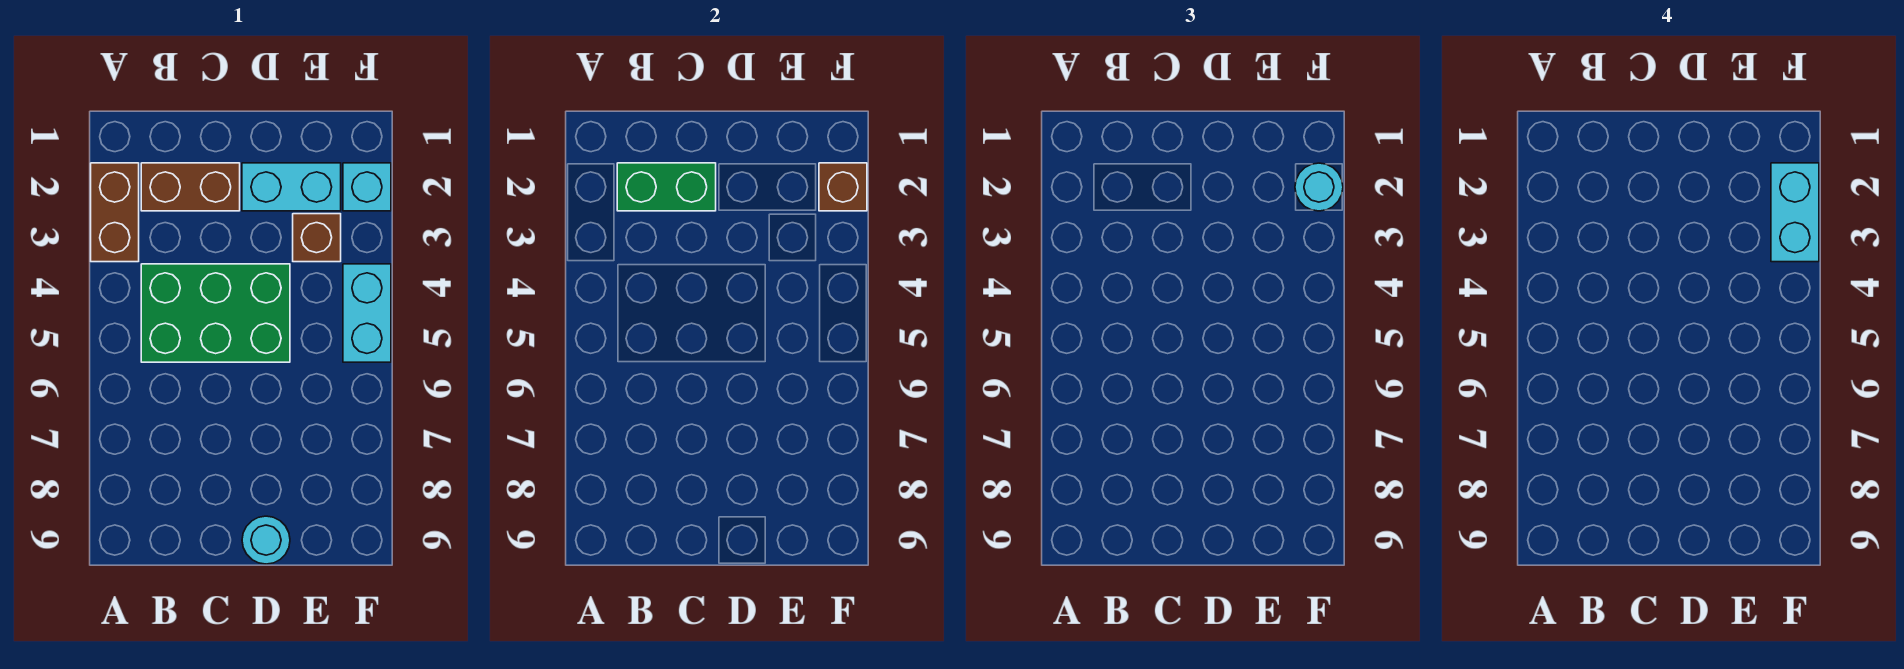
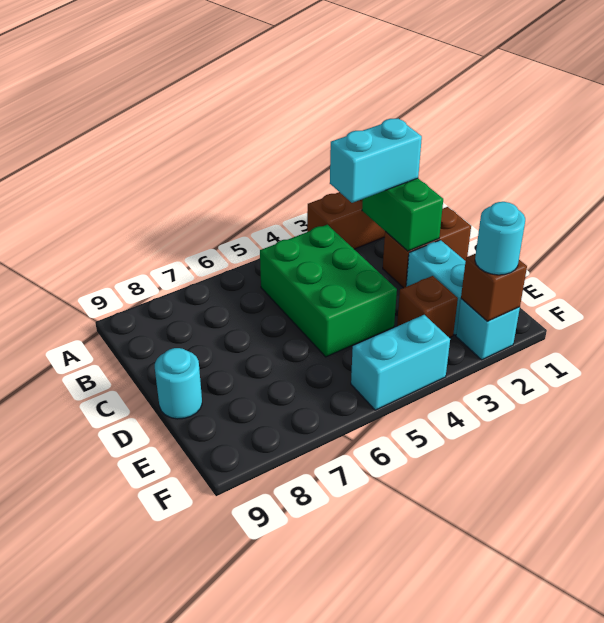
brown 1x2 brick [141,163,240,211] -> brown 1x2 brick turned to [383,207,471,288]
cyan 1x2 brick [1771,163,1819,262] -> cyan 1x2 brick moved to [330,119,422,203]

